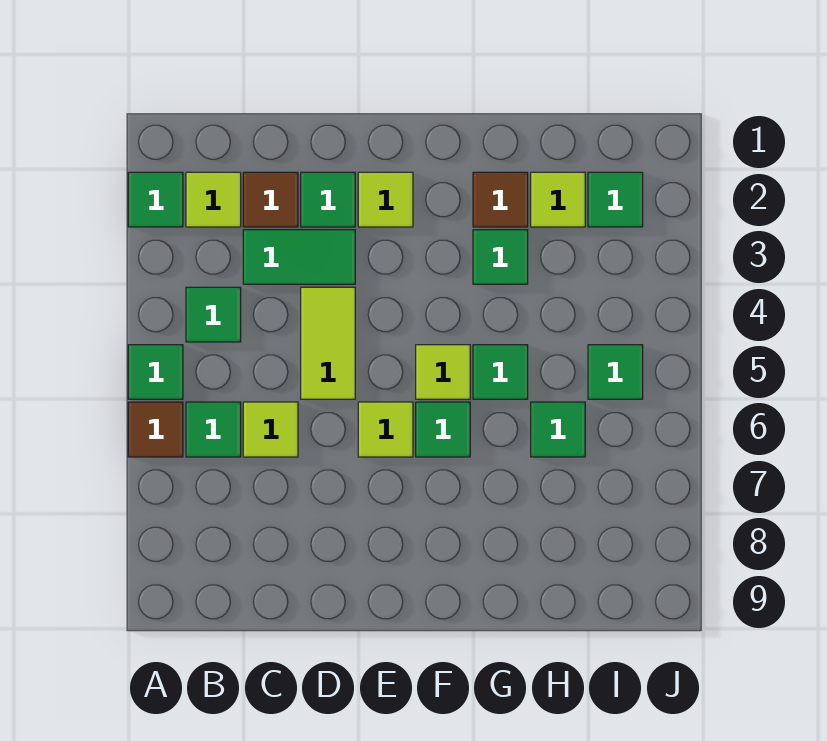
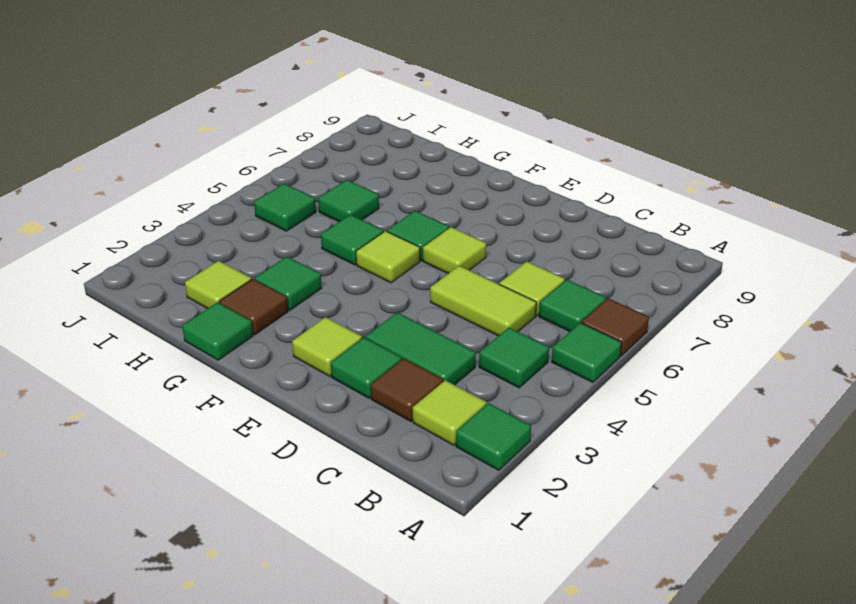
lime 1x2 tile [301,287,355,399] -> lime 1x2 tile turned to [430,266,536,336]
green 1x1 tile [588,172,643,227] -> green 1x1 tile moved to [182,302,253,360]

